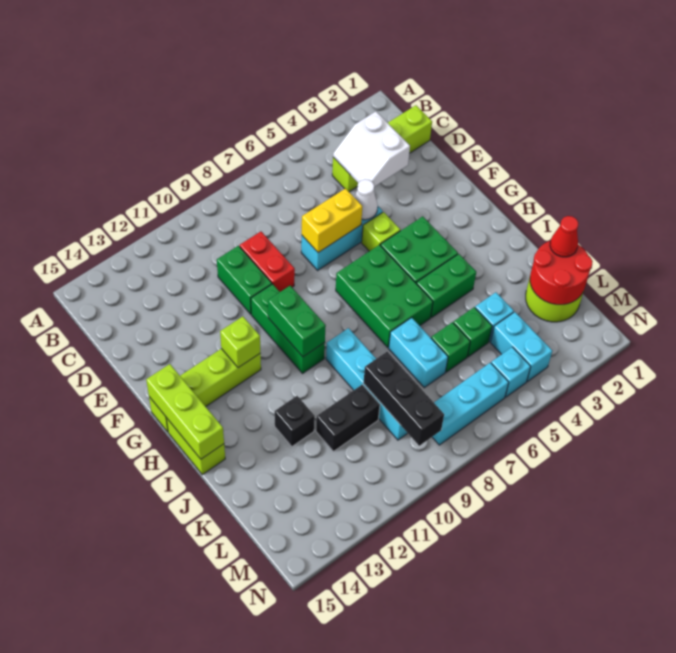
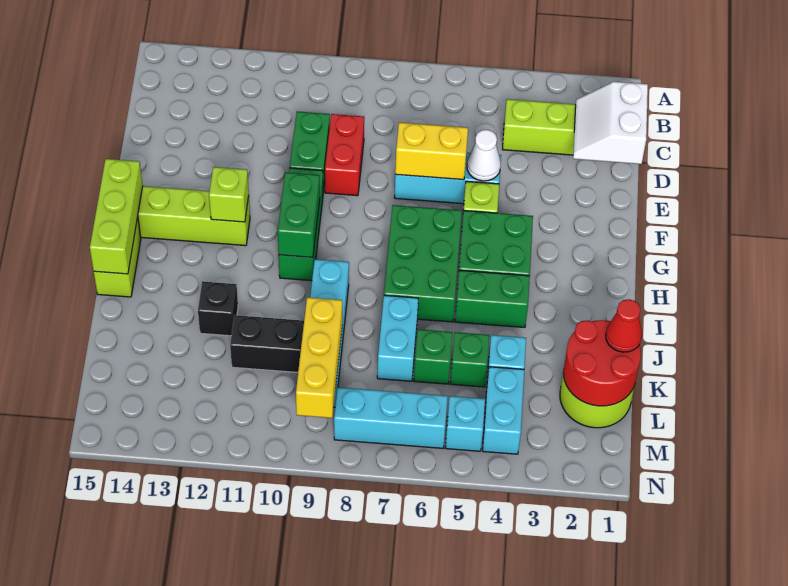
white 2x2 slope [333,111,410,187] -> white 2x2 slope moved to [573,82,648,164]
black 1x3 brick [363,352,444,446] -> yellow 1x3 brick [296,297,342,418]

